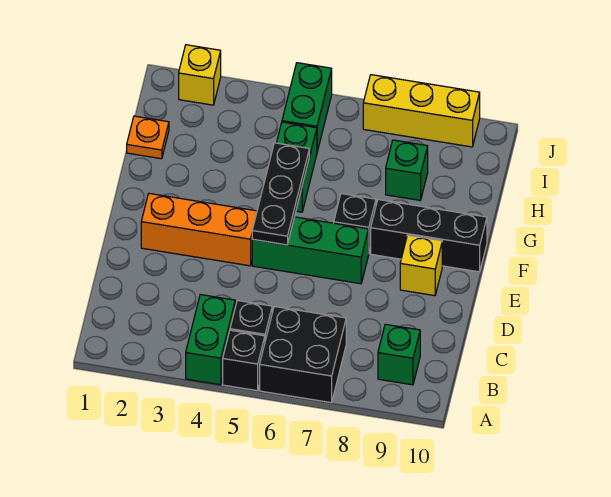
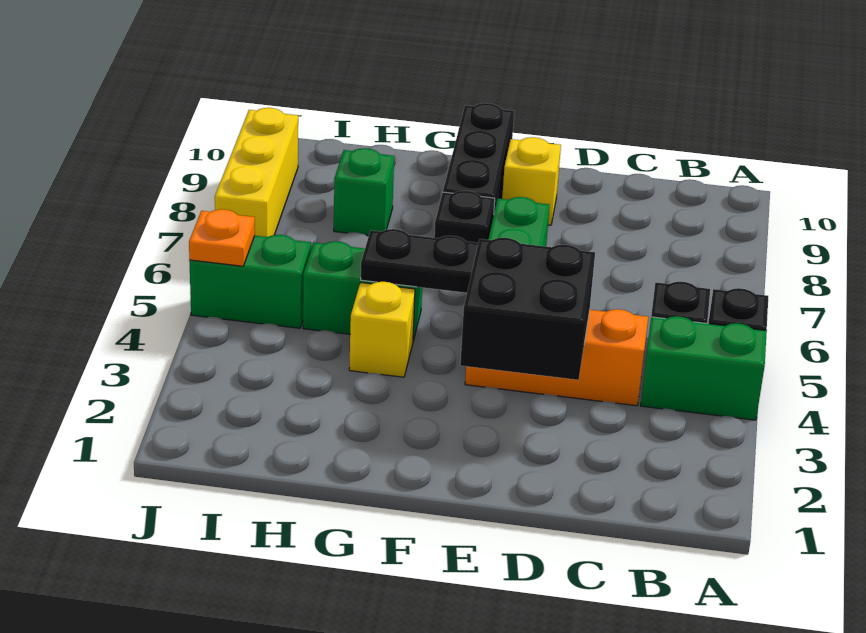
black 2x2 brick [260,306,346,403] -> black 2x2 brick moved to [460,238,595,380]
green 1x1 brick [378,324,420,385] -> none
orange 1x3 brick [141,193,257,266] -> orange 1x3 brick turned to [465,309,648,406]
orange 1x1 plate [127,116,169,159] -> orange 1x1 plate moved to [189,209,255,266]
yellow 1x1 brick [179,45,221,105] -> yellow 1x1 brick moved to [349,282,415,377]

